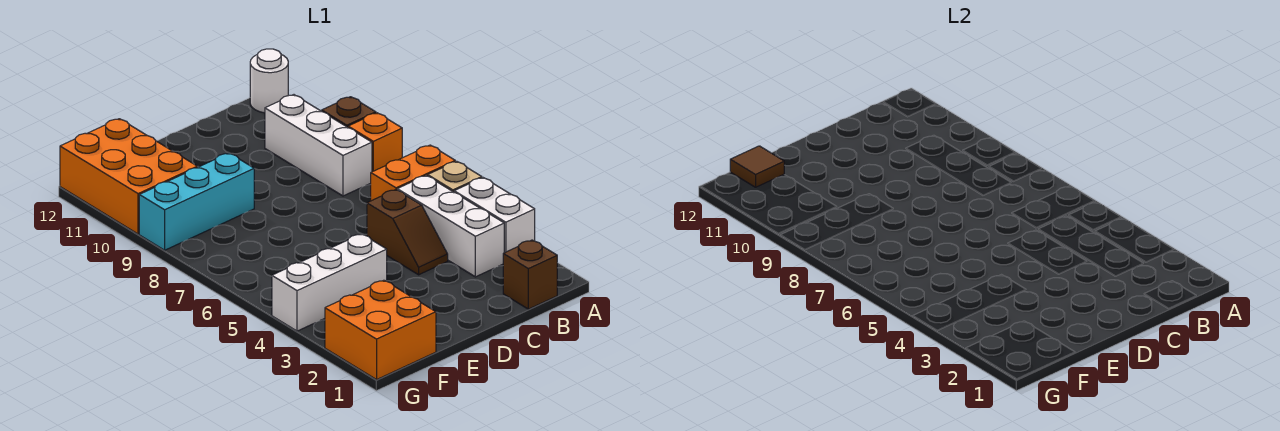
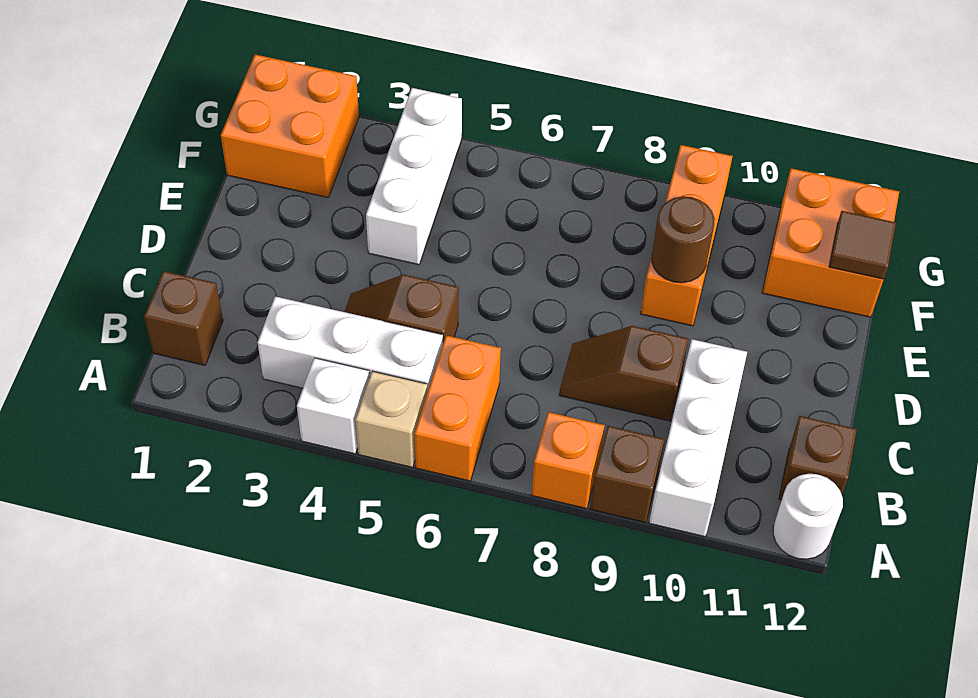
white 1x2 brick [454,178,535,253] -> white 1x1 brick [297,358,370,454]
white 1x3 brick [265,95,372,196] -> white 1x3 brick turned to [649,339,747,537]
none -> brown 1x1 brick [779,416,857,500]
none -> brown 1x2 slope [559,326,689,421]
cyan 1x3 brick [139,153,254,250] -> orange 1x3 brick [641,145,733,326]
none -> brown 1x1 round brick [652,196,715,283]
orange 2x3 brick [60,119,197,234] -> orange 2x2 brick [762,168,899,317]

